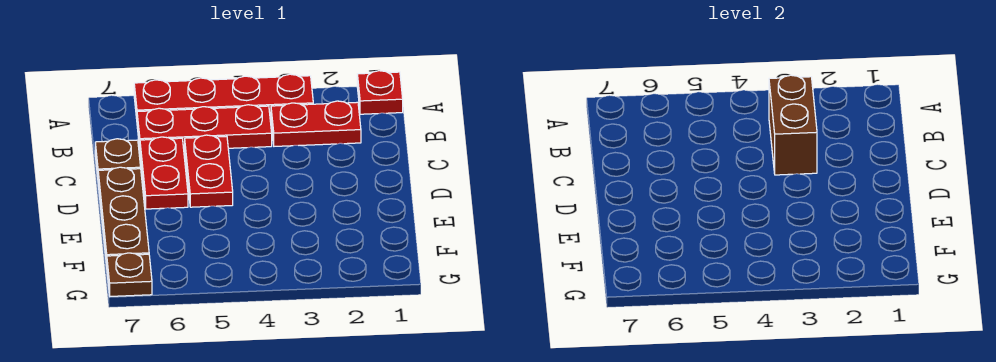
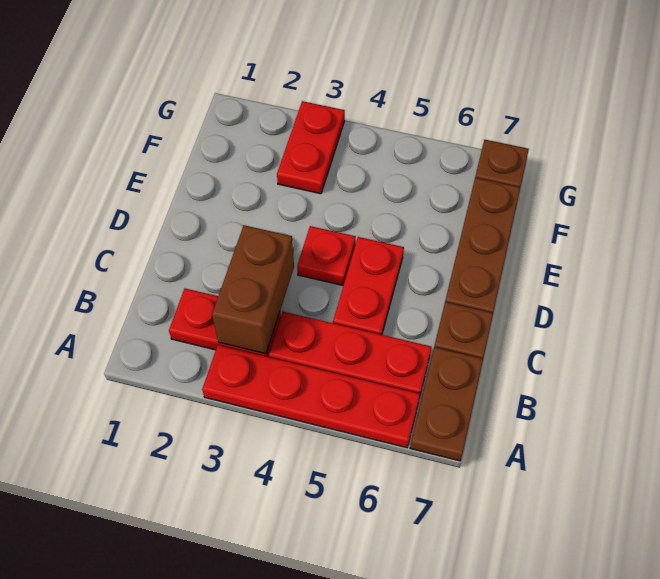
red 1x1 plate [357,71,403,114] -> red 1x1 plate moved to [297,226,355,286]
none -> brown 1x2 plate [410,347,483,461]
red 1x2 plate [140,137,188,209] -> red 1x2 plate moved to [277,101,345,194]

